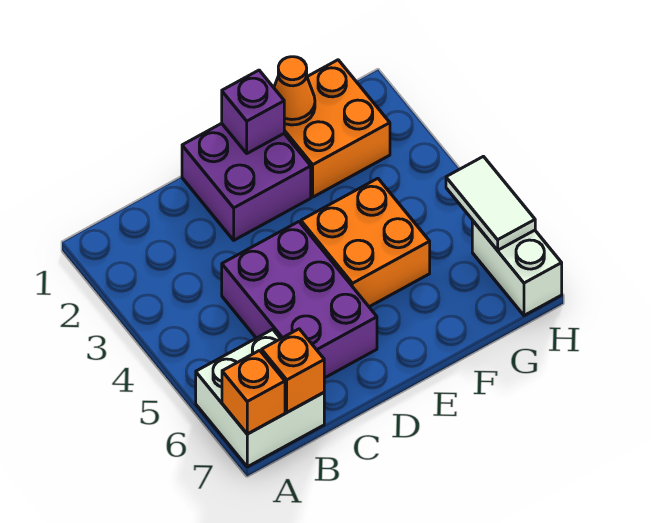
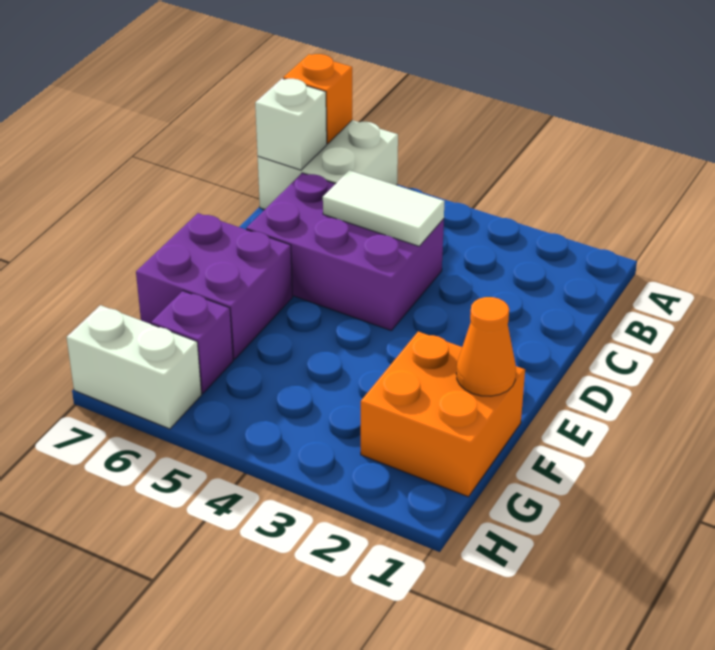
orange 1x1 brick [262,329,324,412] -> white 1x1 brick [255,79,327,170]
purple 2x2 brick [182,123,311,240] -> purple 2x2 brick moved to [136,213,293,359]
purple 1x1 brick [222,70,284,153] -> purple 1x1 brick moved to [151,291,233,393]
orange 2x2 brick [301,178,430,307] -> none
white 1x2 tile [446,156,535,250] -> white 1x2 tile moved to [323,170,445,246]

